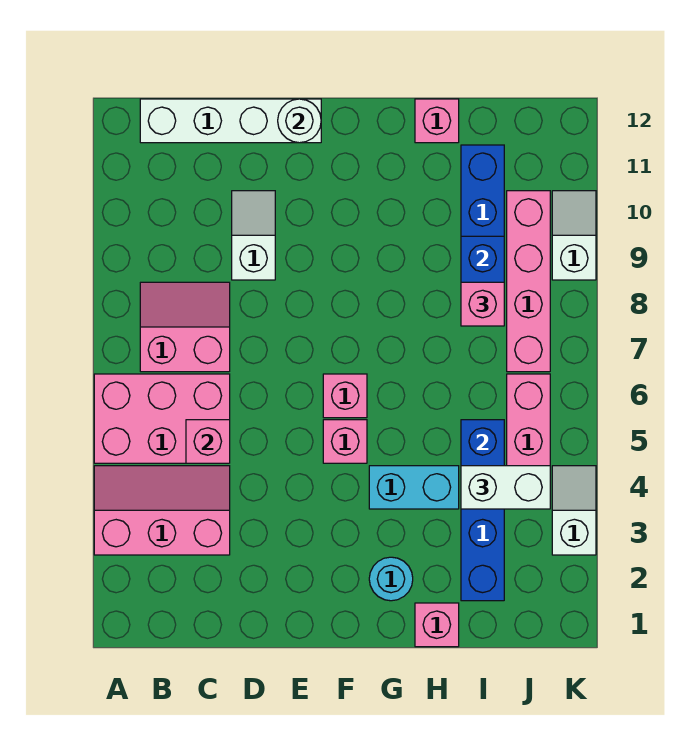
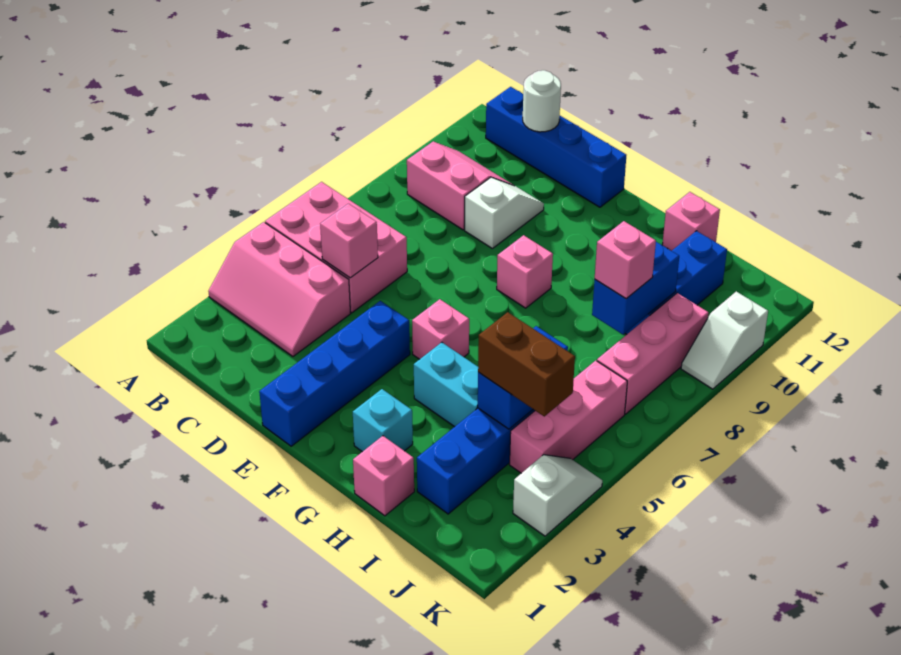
pink 2x3 slope [94,466,230,555] -> pink 2x3 slope turned to [208,222,351,356]
pink 2x2 slope [140,282,230,372] -> pink 2x2 slope moved to [407,142,513,230]
white 1x4 brick [140,99,321,143] -> blue 1x4 brick [486,87,626,207]
none -> blue 1x4 brick [259,301,410,446]
white 1x1 round brick [278,99,321,143] -> white 1x1 round brick moved to [523,70,561,132]
pink 1x1 brick [323,374,367,418] -> pink 1x1 brick moved to [497,235,553,308]
cyan 1x1 round brick [369,557,413,601] -> cyan 1x1 brick [353,389,413,452]
white 1x2 brick [461,466,550,509] -> brown 1x2 brick [478,312,575,416]
pink 1x4 brick [507,191,550,372] -> pink 1x3 brick [597,293,709,414]
white 1x2 slope [552,191,596,280] -> white 1x2 slope turned to [681,291,768,389]

